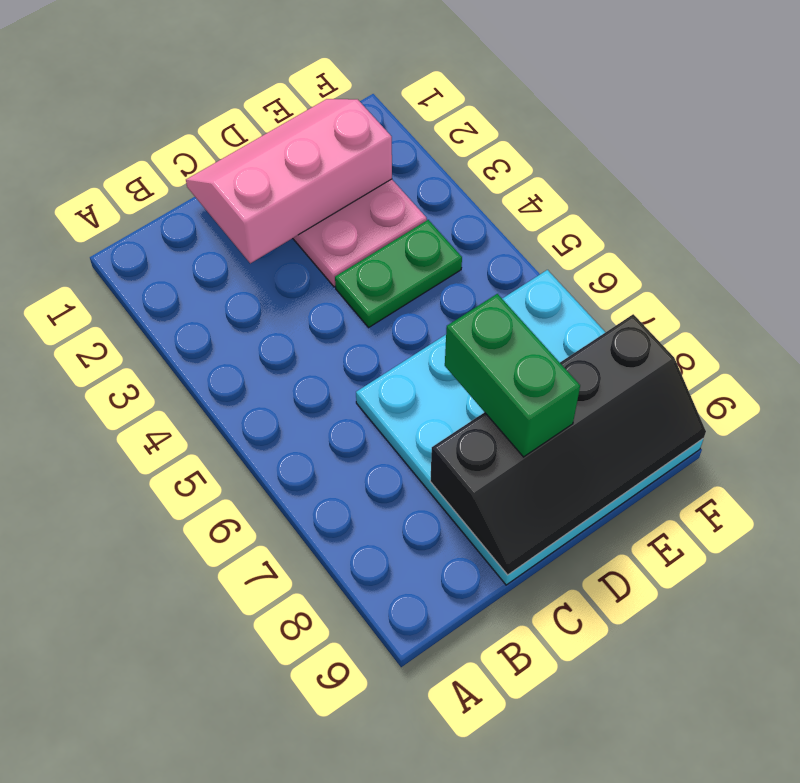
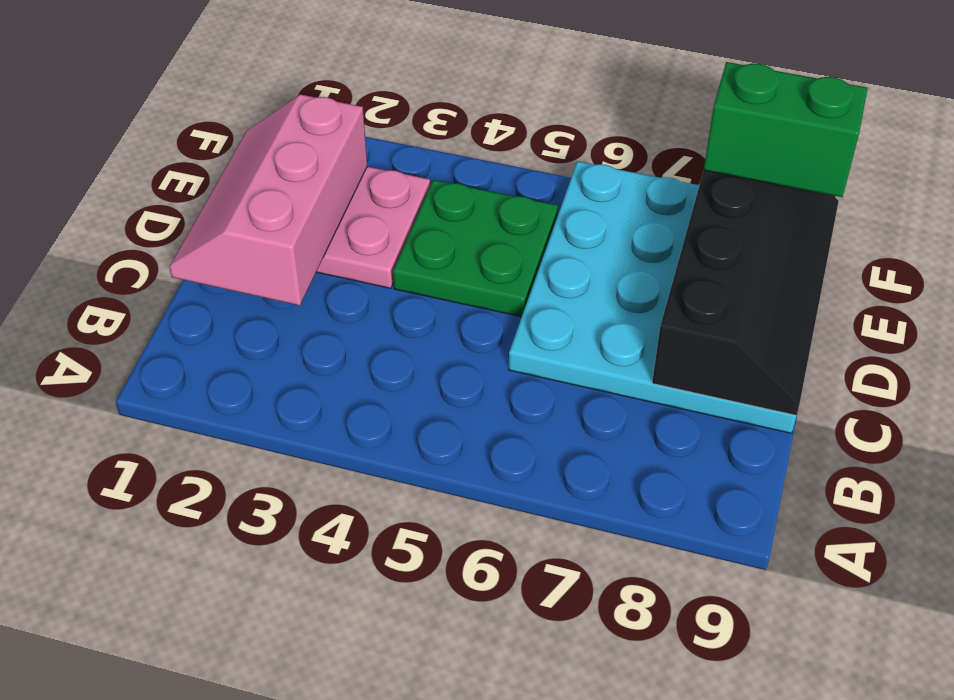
green 1x2 plate [335,220,462,327] -> green 2x2 plate [393,180,558,317]
green 1x2 brick [445,294,580,457] -> green 1x2 brick moved to [704,62,868,197]

